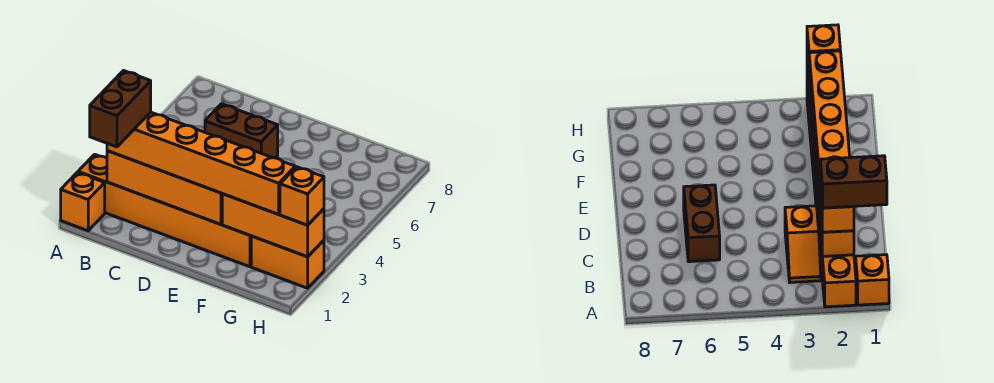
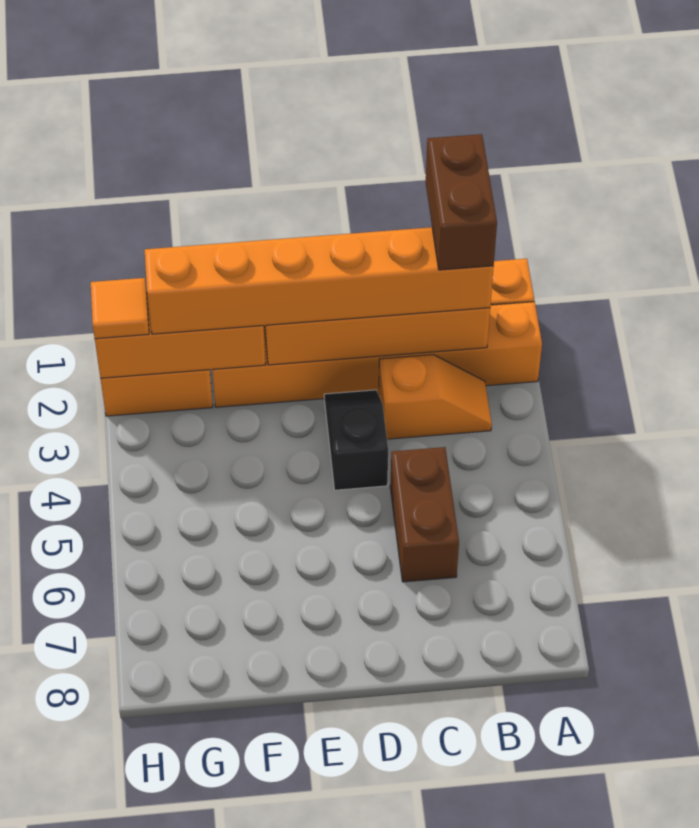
brown 1x2 brick [205,104,278,158] -> brown 1x2 brick turned to [390,447,459,582]
none -> black 1x2 slope [324,390,388,490]
orange 1x1 brick [280,167,324,225] -> orange 1x1 tile [91,278,149,339]

